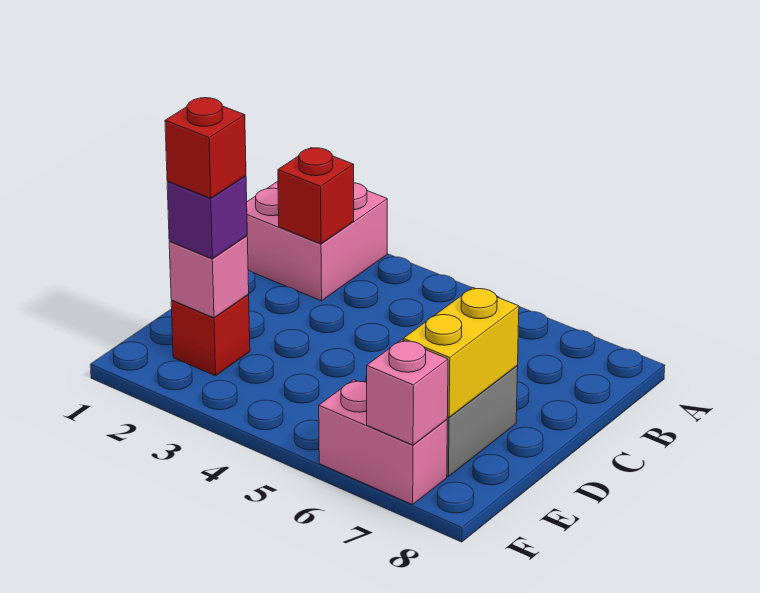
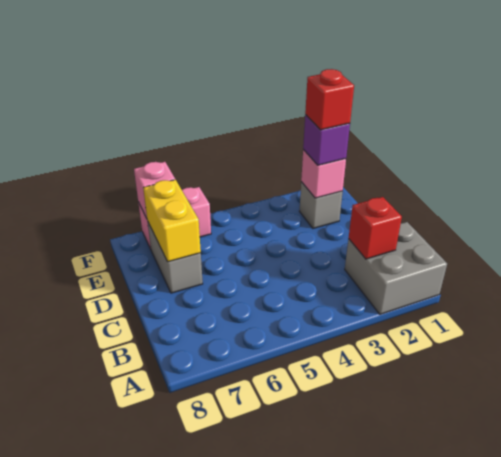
pink 2x2 brick [247,181,387,301] -> grey 2x2 brick [345,222,447,314]
red 1x1 brick [171,295,250,376] -> grey 1x1 brick [299,182,343,228]

